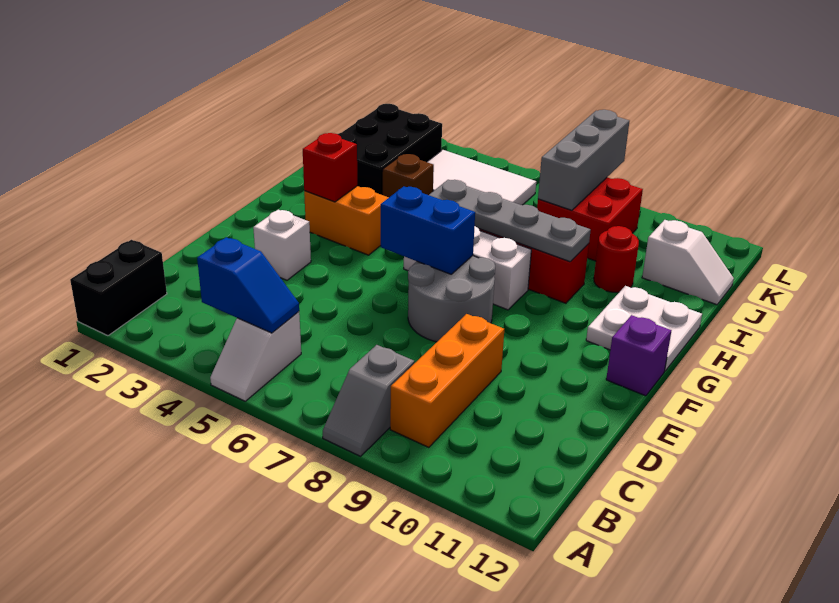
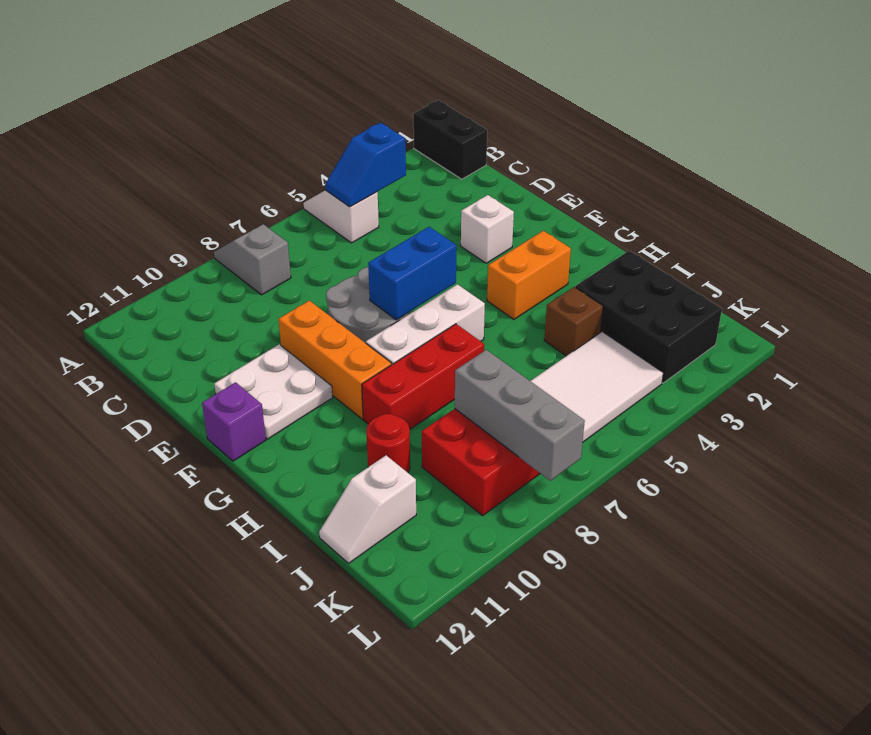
orange 1x3 brick [390,314,504,447] -> orange 1x3 brick moved to [278,301,392,419]
red 1x1 brick [303,133,357,202] -> none
white 2x2 plate [586,286,702,371] -> white 2x2 plate moved to [214,344,333,439]
grey 1x4 plate [429,180,591,262] -> none

